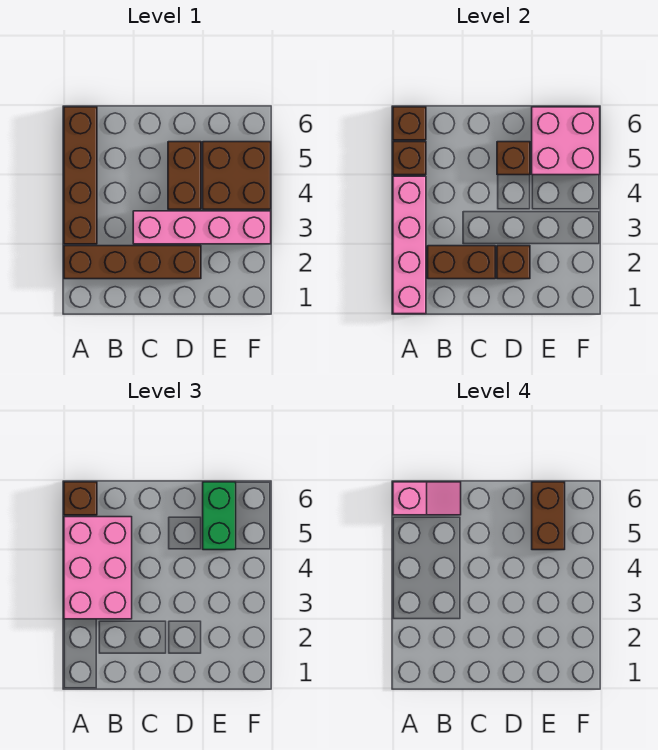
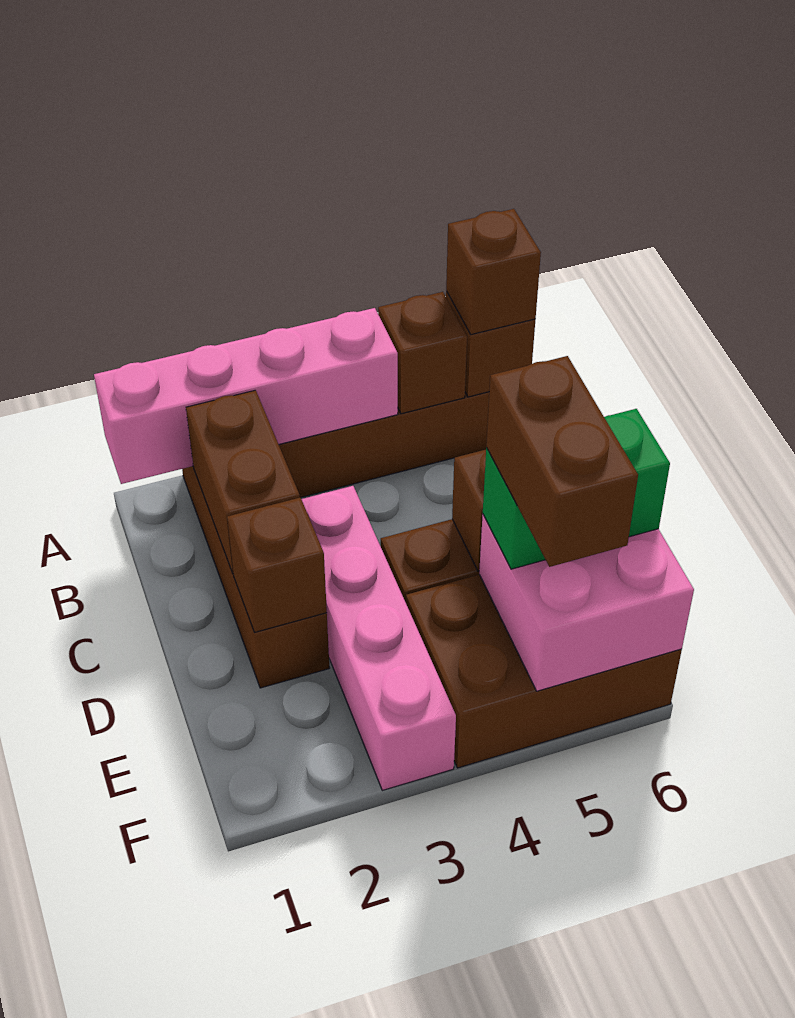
pink 2x3 brick [64,517,132,619] -> none
pink 1x2 slope [393,482,461,515] -> none
brown 2x2 brick [203,142,271,209] -> brown 2x3 brick [406,575,682,768]
brown 1x2 brick [532,482,565,550] -> brown 1x2 brick turned to [486,356,638,567]

